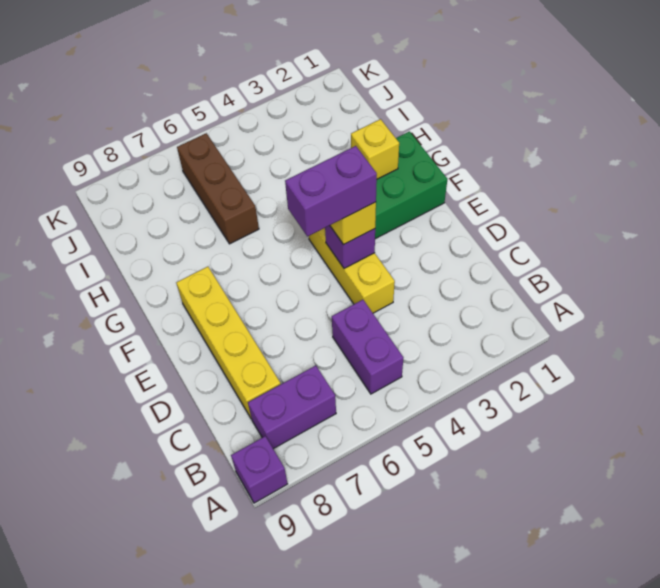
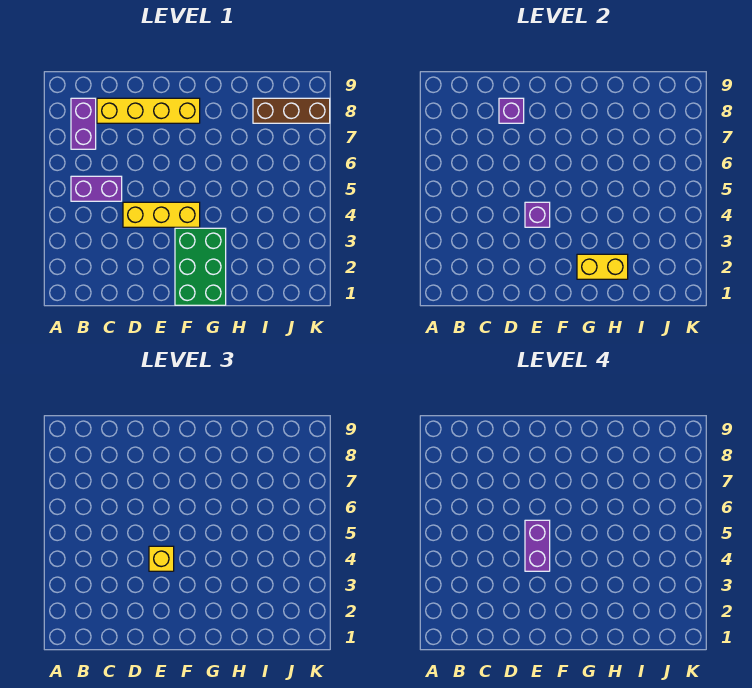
purple 1x1 brick [231,436,287,503] -> purple 1x1 brick moved to [499,98,524,123]
yellow 1x1 brick [351,119,399,179] -> yellow 1x2 brick [577,254,628,279]
brown 1x3 brick [177,133,259,244] -> brown 1x3 brick moved to [253,98,330,123]

